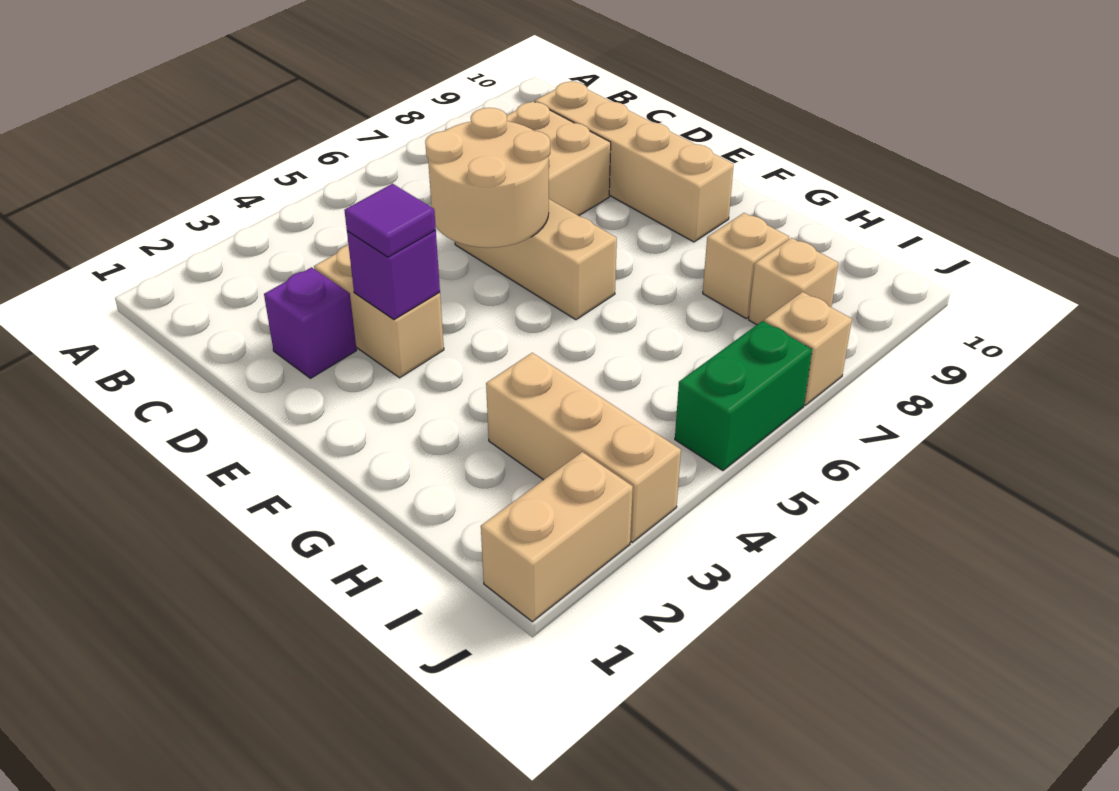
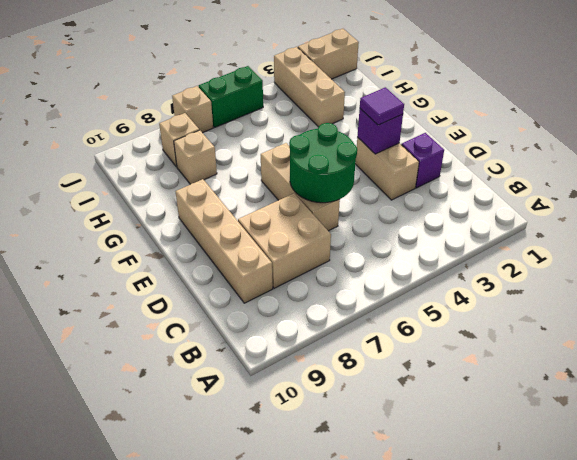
tan 2x2 round brick [425,108,550,248] -> green 2x2 round brick [289,123,357,203]

